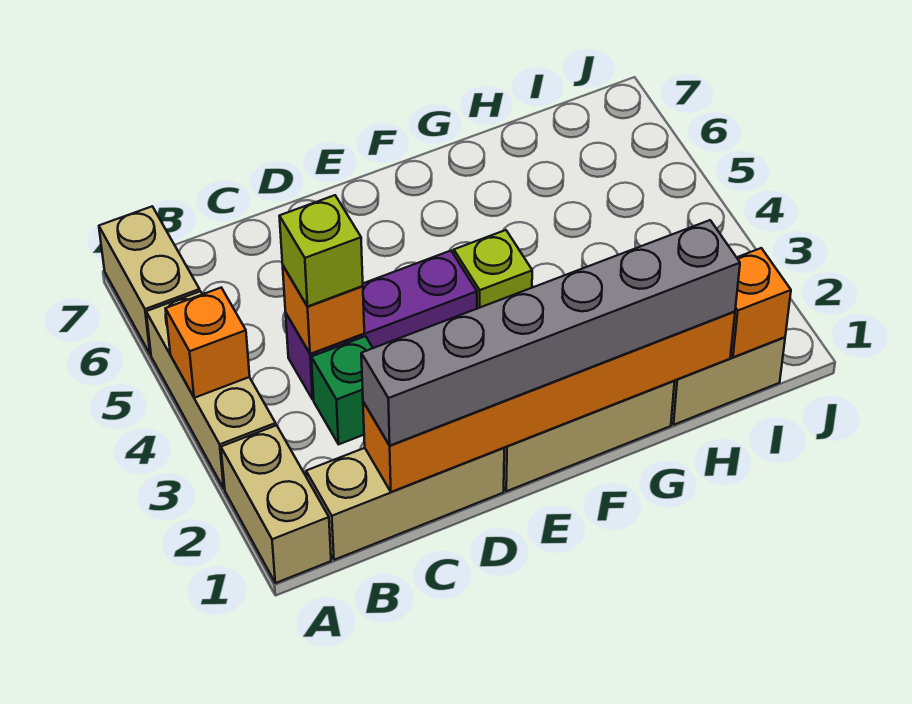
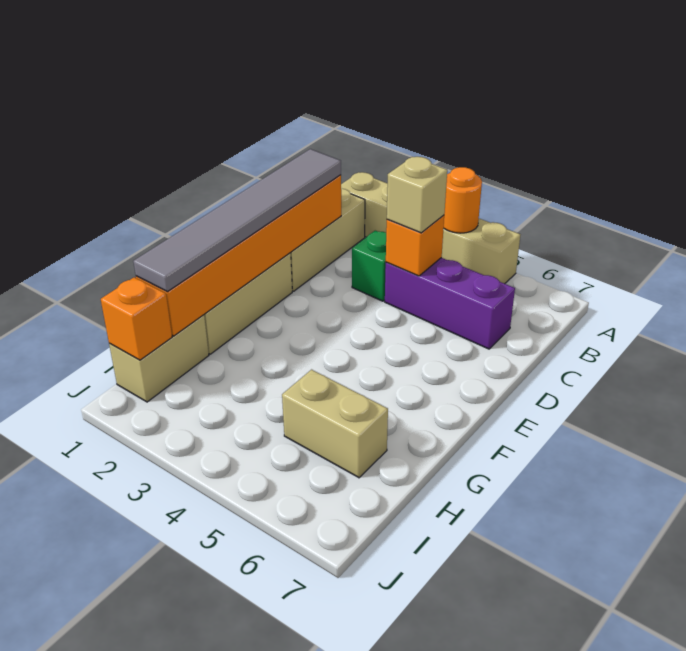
orange 1x1 brick [166,288,250,398] -> orange 1x1 round brick [444,167,482,233]
tan 1x2 brick [99,206,200,355] -> tan 1x2 brick moved to [282,370,388,478]
grey 1x6 brick [361,220,740,445] -> grey 1x6 tile [133,149,341,292]
purple 1x3 brick [286,251,477,399] -> purple 1x3 brick turned to [385,258,515,349]
lime 1x1 brick [279,195,363,307] -> tan 1x1 brick [387,157,447,233]
lime 1x1 brick [454,230,532,309] -> none

